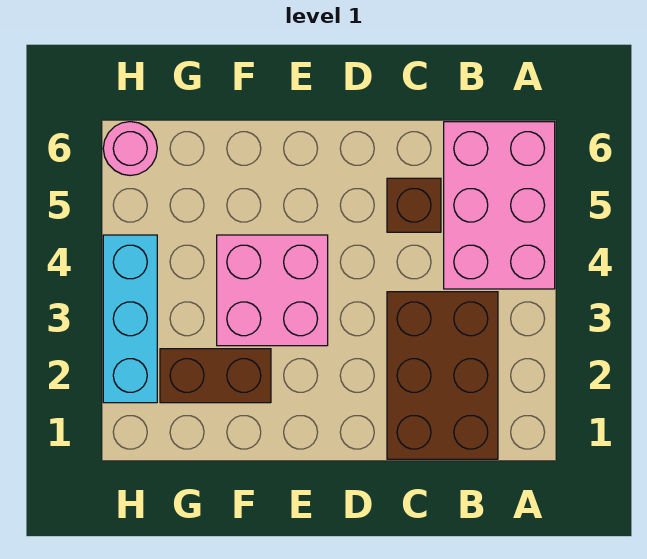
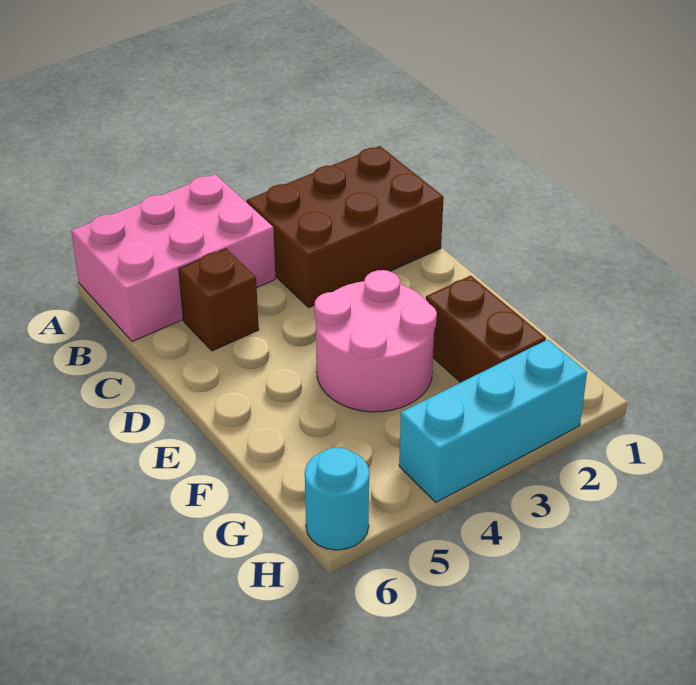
pink 2x2 brick [217,235,328,346] -> pink 2x2 round brick [314,270,437,412]
pink 1x1 round brick [103,122,157,176] -> cyan 1x1 round brick [305,448,369,550]

